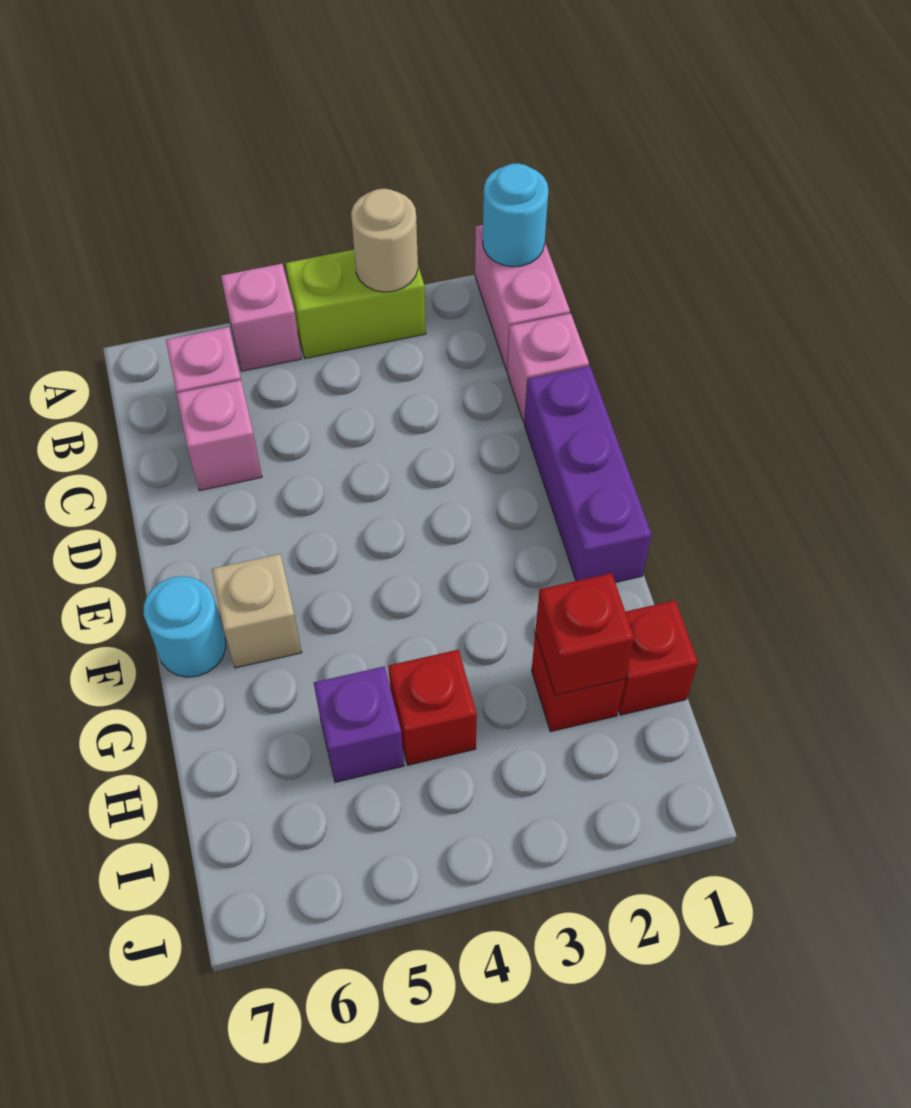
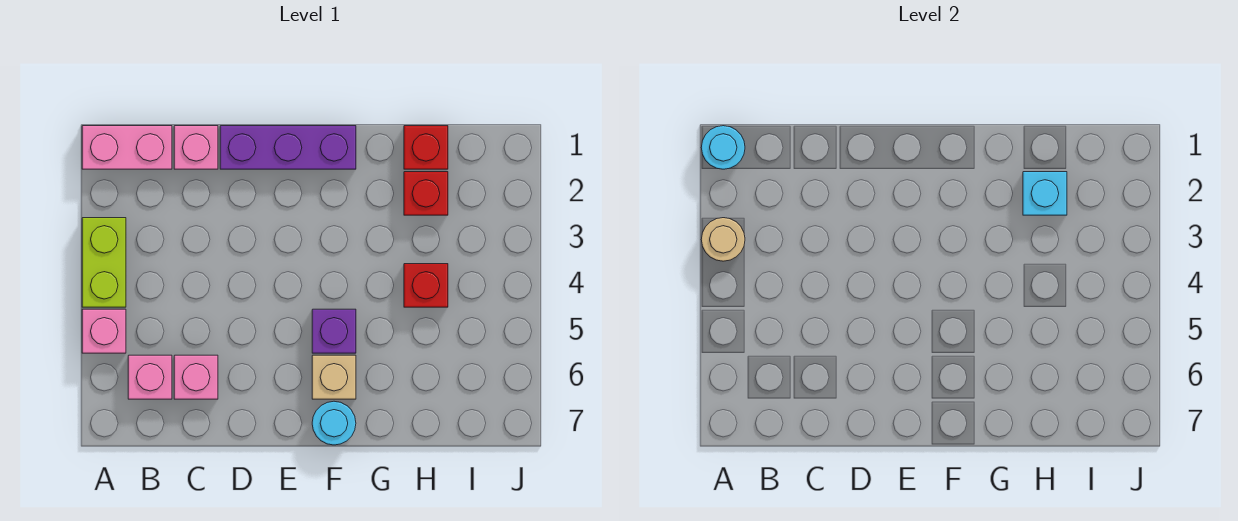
red 1x1 brick [535,573,634,695] -> cyan 1x1 brick [1023,172,1067,215]
purple 1x1 brick [314,666,404,782] -> purple 1x1 brick moved to [312,309,356,353]

